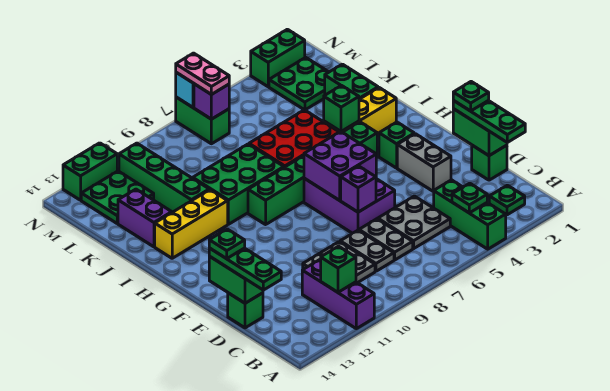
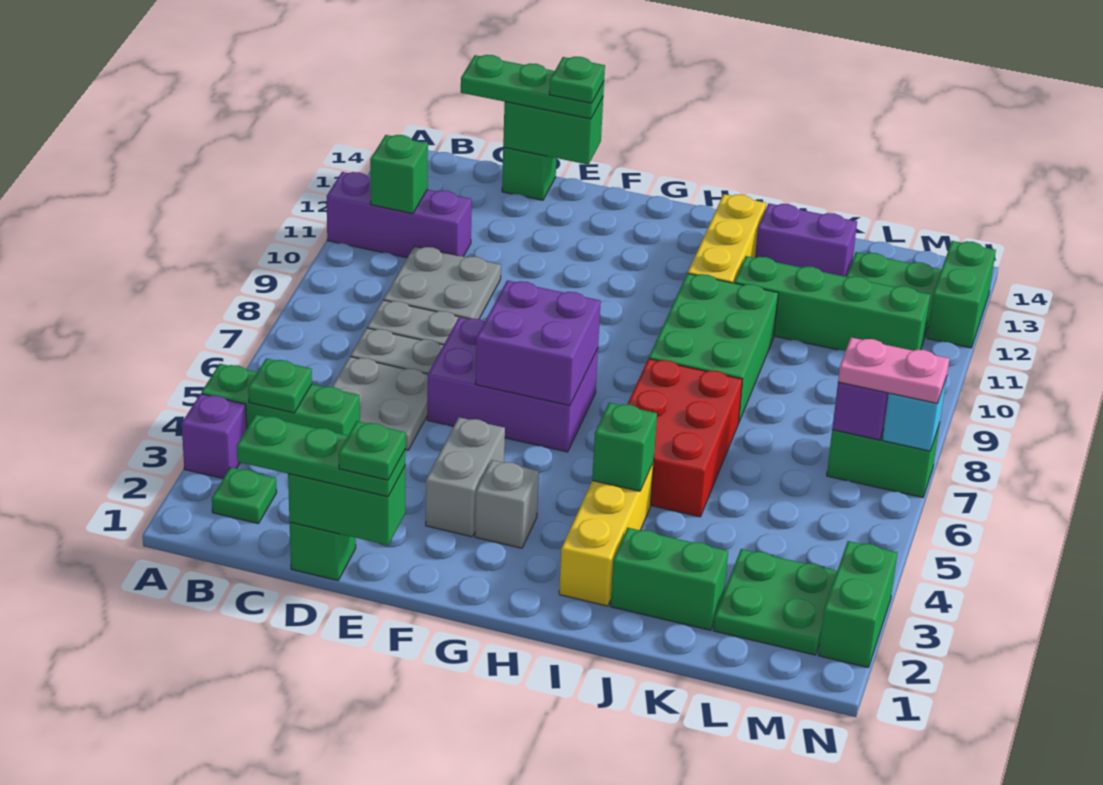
grey 1x2 brick [397,134,451,191] -> grey 1x2 brick turned to [426,417,505,537]
purple 1x1 brick [341,166,376,212] -> purple 1x1 brick moved to [182,394,247,478]
green 1x1 brick [379,122,414,168] -> grey 1x1 brick [475,460,539,548]
green 1x6 brick [248,122,377,225] -> none

